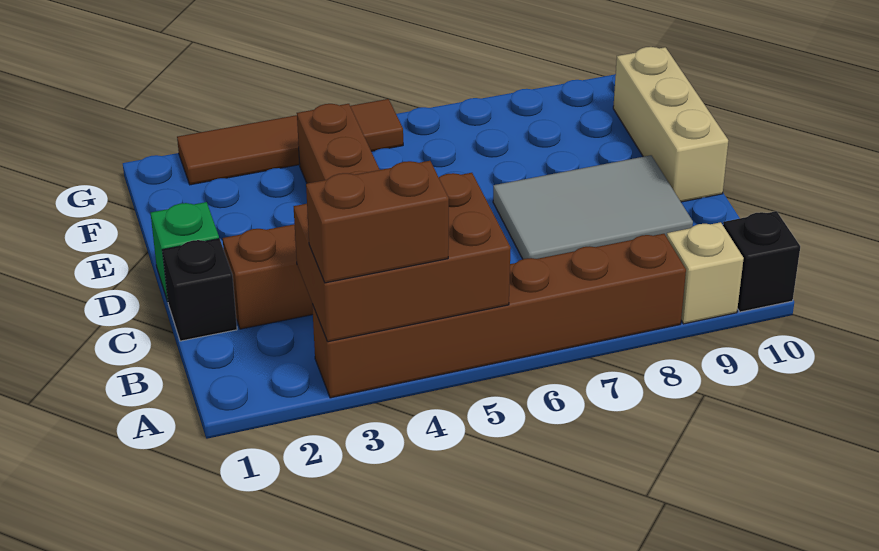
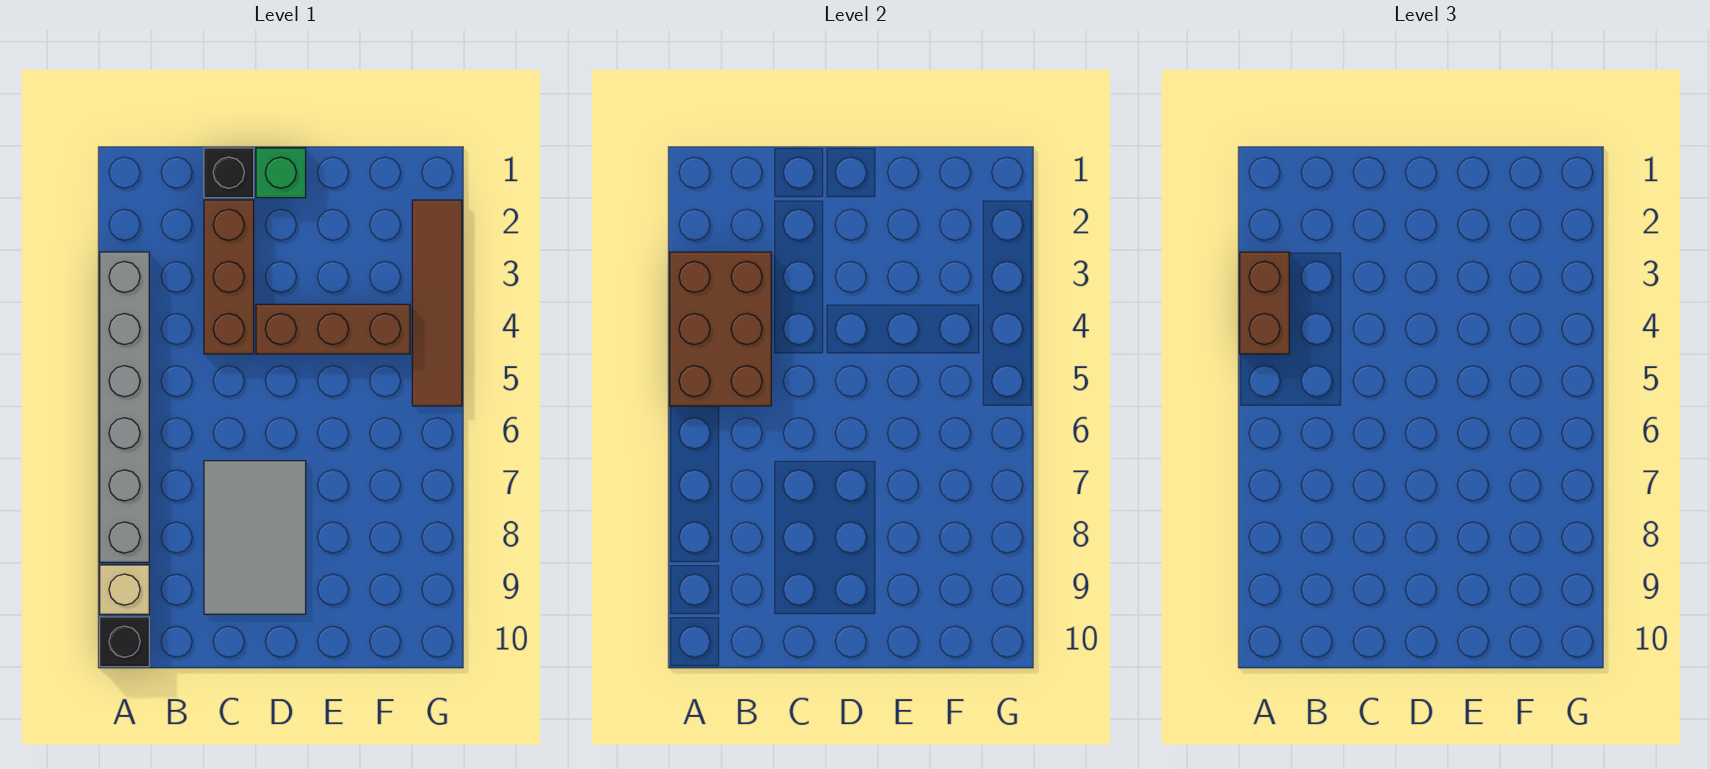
brown 1x6 brick [312,234,686,398] -> grey 1x6 brick [100,252,149,562]
tan 1x3 brick [613,47,728,202] -> none

